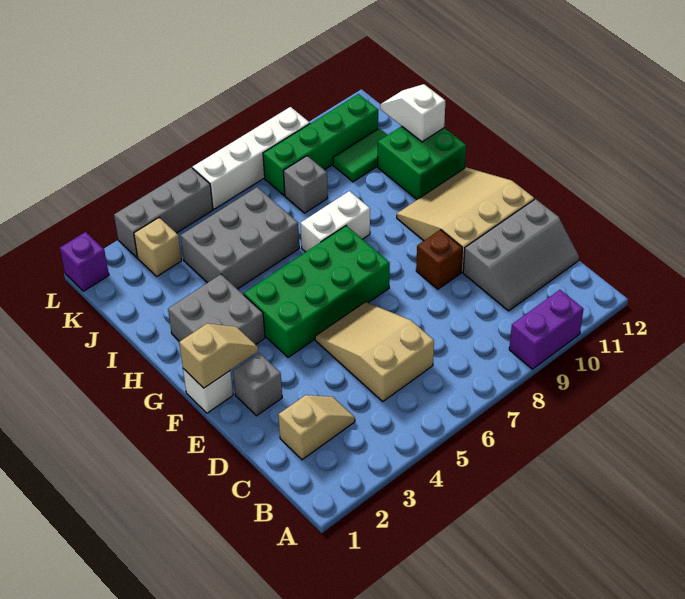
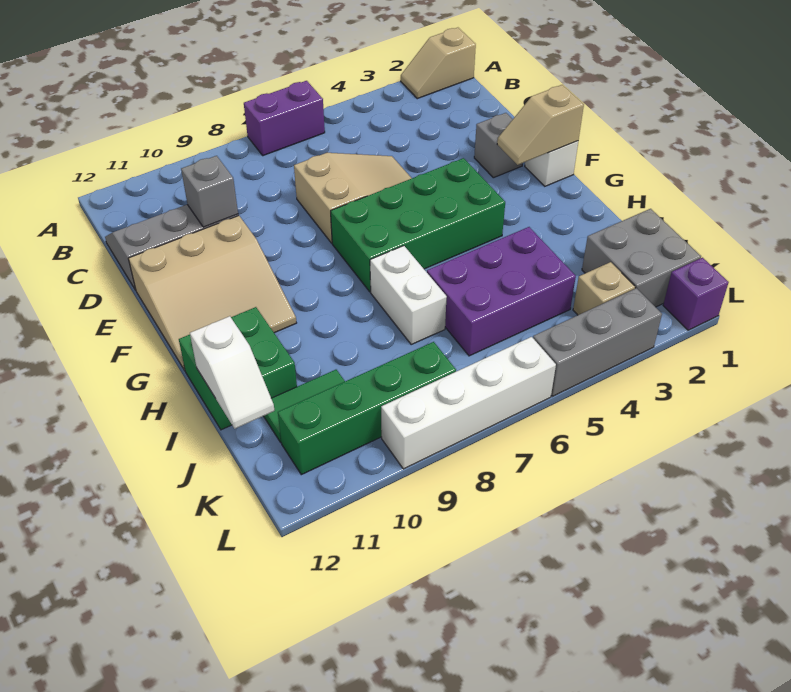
purple 1x2 brick [509,290,583,369] -> purple 1x2 brick moved to [244,81,325,156]
tan 1x2 slope [278,395,355,460] -> tan 1x2 slope moved to [401,28,476,99]
tan 2x3 slope [315,302,434,401] -> tan 2x3 slope turned to [294,153,412,243]
brown 1x1 brick [416,230,462,289] -> none
grey 2x2 brick [168,274,265,345] -> grey 2x2 brick moved to [582,209,701,307]
white 1x2 brick [300,191,370,252] -> white 1x2 brick turned to [370,246,447,344]
grey 2x3 brick [181,187,299,289] -> purple 2x3 brick [427,227,576,356]
grey 1x1 brick [284,156,328,213] -> grey 1x1 brick moved to [181,156,238,227]

